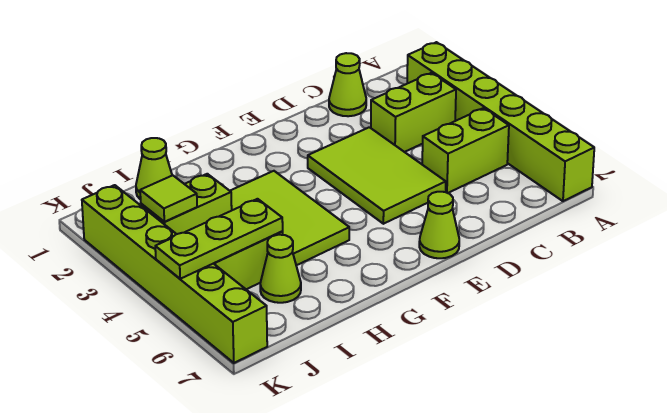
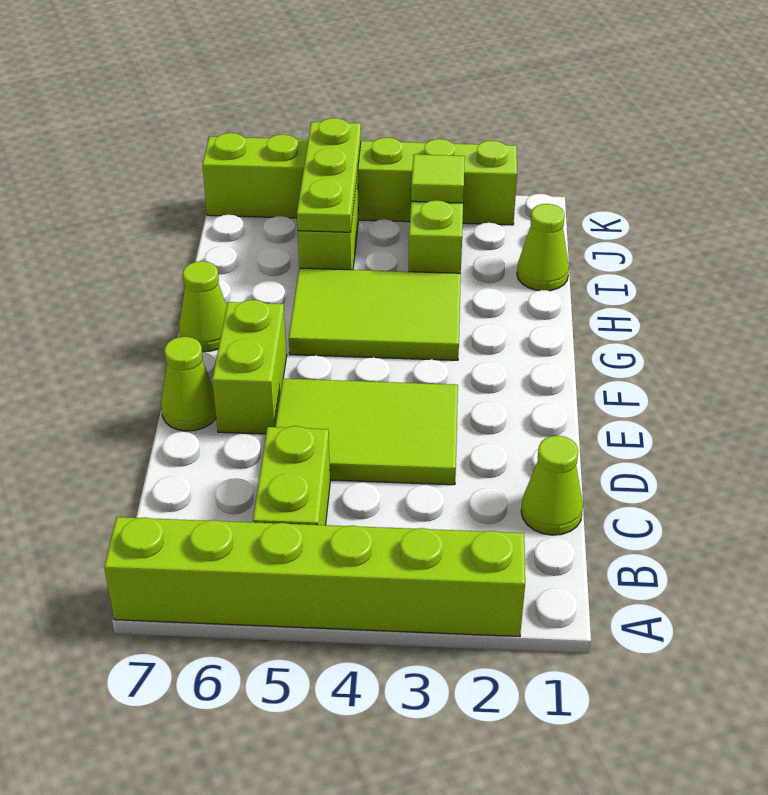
lime 1x2 brick [371,73,456,152] -> lime 1x2 brick moved to [212,300,287,434]
lime 1x1 cone [260,235,301,303] -> lime 1x1 cone moved to [179,261,227,352]

